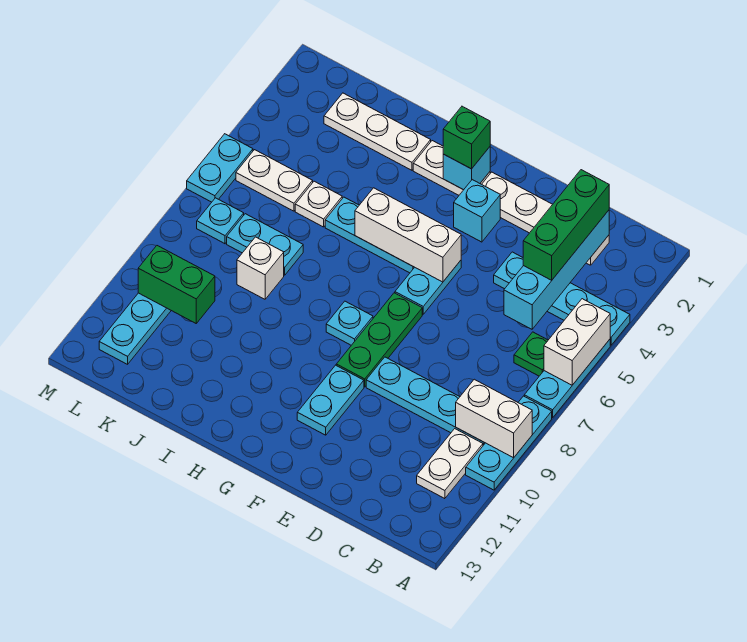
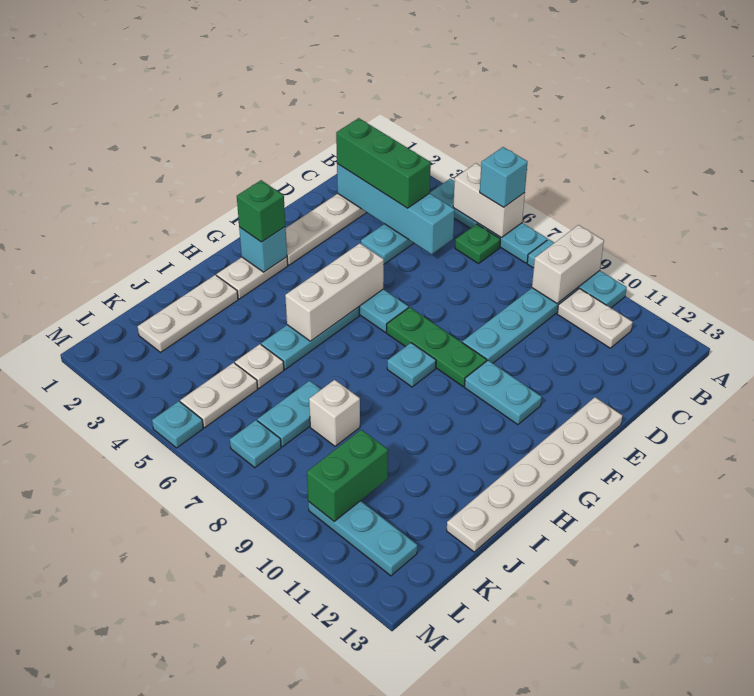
none -> white 1x6 plate [447,397,622,552]
cyan 1x1 brick [454,180,500,242] -> cyan 1x1 brick moved to [480,147,527,207]
cyan 1x2 plate [187,134,253,202] -> cyan 1x1 plate [152,401,203,448]

